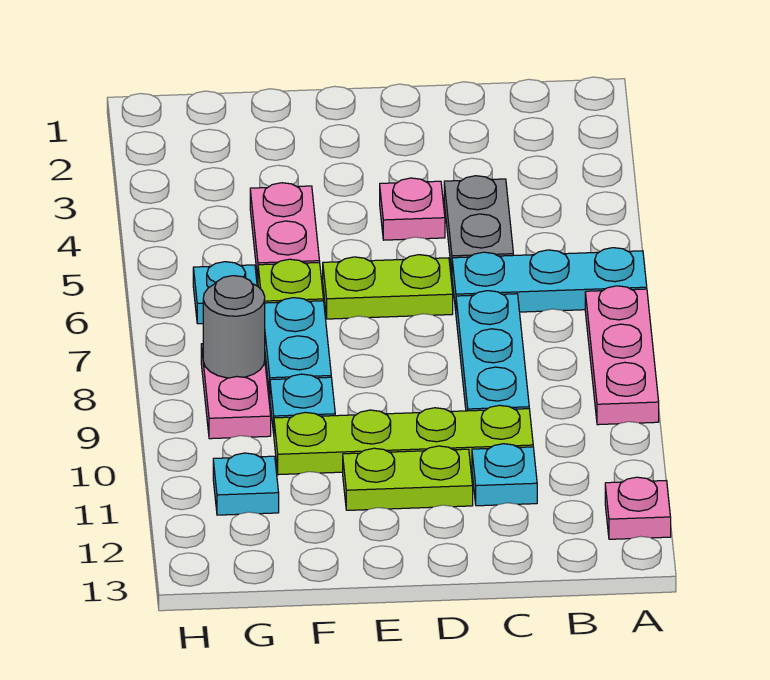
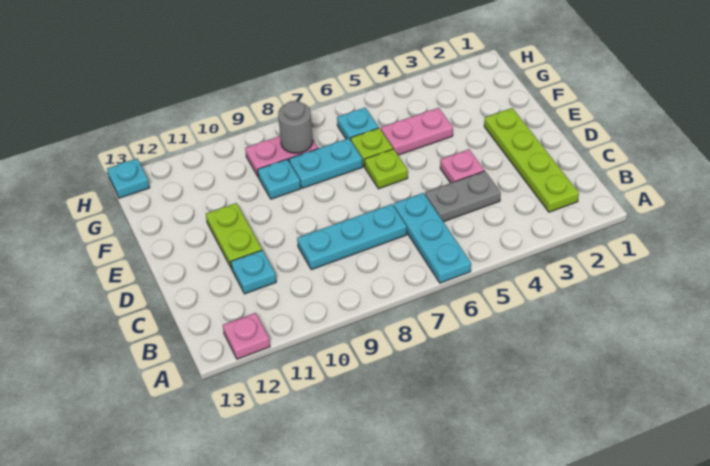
pink 1x3 plate [585,286,659,425] -> none
lime 1x4 plate [274,405,533,475] -> lime 1x4 plate moved to [484,108,579,212]
lime 1x2 plate [323,255,453,319] -> lime 1x1 plate [365,149,408,189]
cyan 1x1 plate [213,453,279,515] -> cyan 1x1 plate moved to [107,159,150,198]

